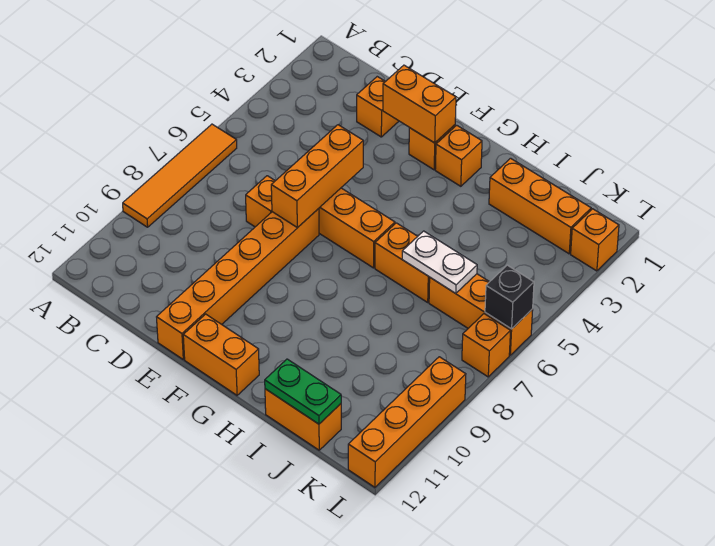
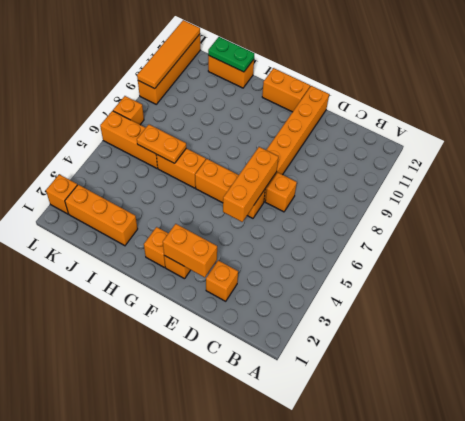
orange 1x4 tile [123,124,237,227] -> orange 1x4 tile moved to [137,20,200,89]
white 1x2 plate [402,231,477,294] -> orange 1x2 plate [137,124,186,163]
black 1x1 brick [485,265,534,329] -> none

